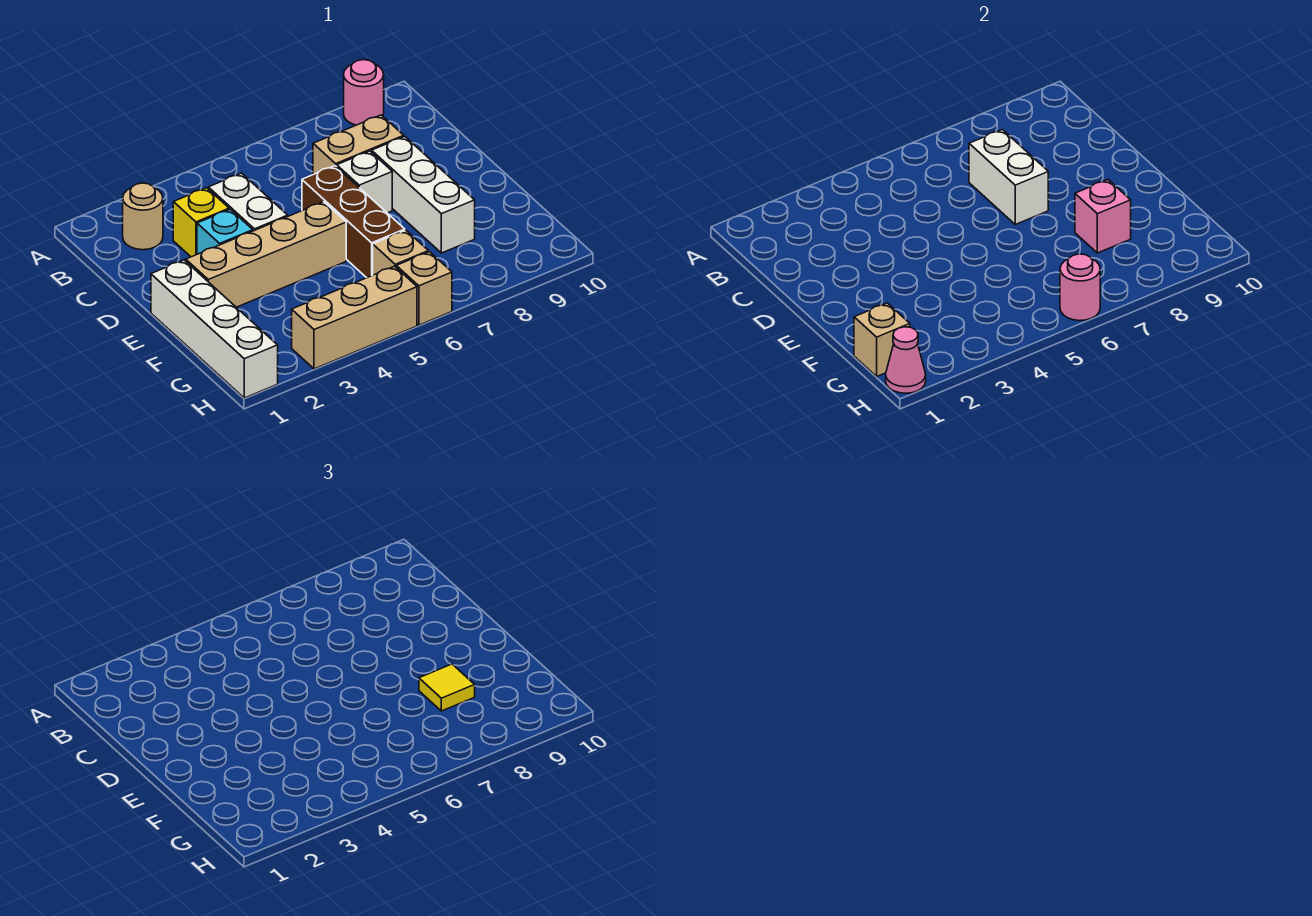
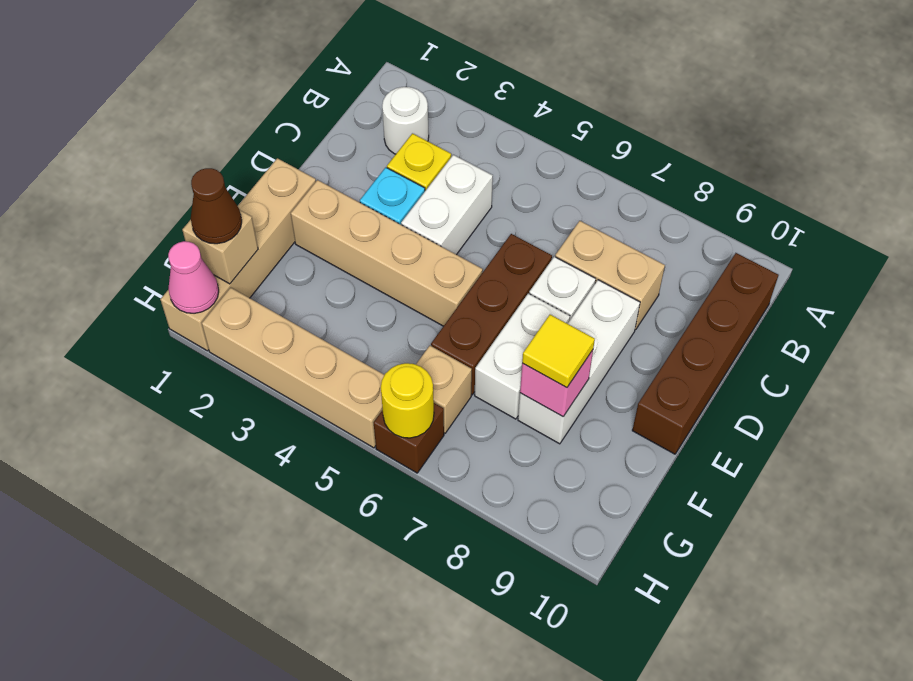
pink 1x1 round brick [344,60,384,125] -> none
tan 1x1 round brick [123,183,163,250] -> white 1x1 round brick [382,87,429,154]
none -> brown 1x4 brick [632,253,778,454]
white 1x2 brick [969,130,1048,224] -> white 1x2 brick moved to [475,294,570,419]
white 1x4 brick [151,260,278,398] -> tan 1x4 brick [160,158,316,351]
none -> brown 1x1 cone [191,168,242,244]
tan 1x3 brick [292,266,417,369] -> tan 1x4 brick [202,287,384,448]
tan 1x1 brick [396,252,452,325] -> brown 1x1 brick [374,403,444,473]
pink 1x1 round brick [1060,254,1100,321] -> yellow 1x1 round brick [381,363,434,438]

